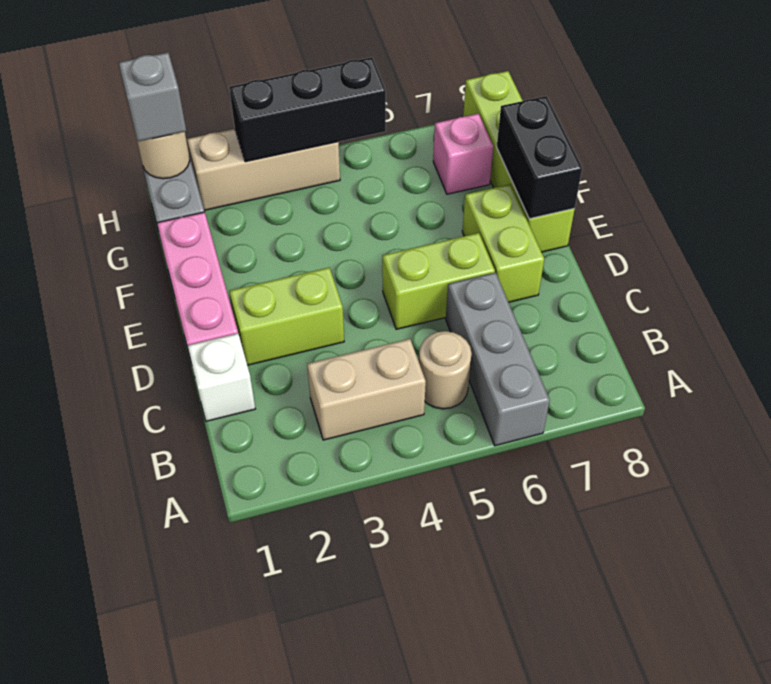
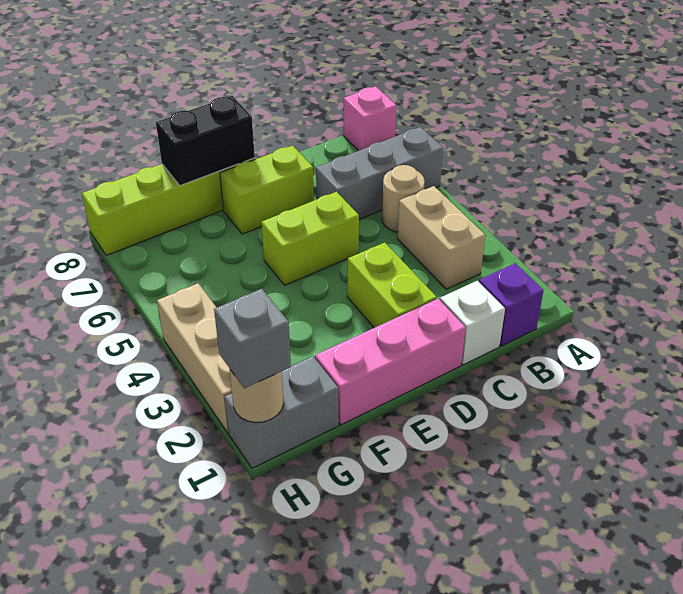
none -> purple 1x1 brick [479,263,544,346]
lime 1x2 brick [382,233,495,329] -> lime 1x2 brick turned to [261,192,359,285]
pink 1x1 brick [433,114,494,194] -> pink 1x1 brick moved to [344,86,396,151]
black 1x3 brick [229,57,386,162] -> none

